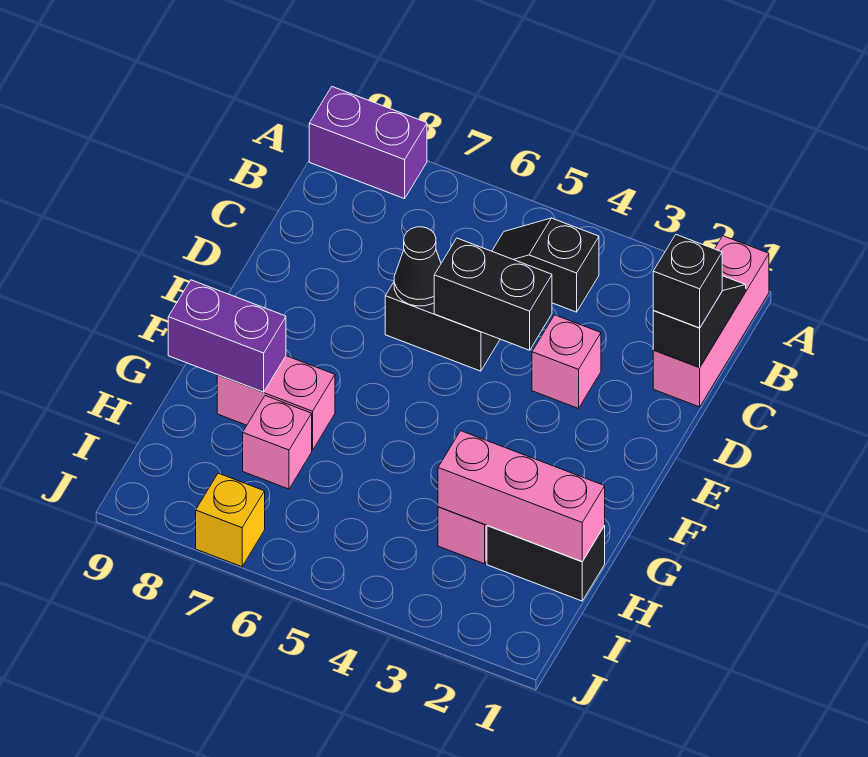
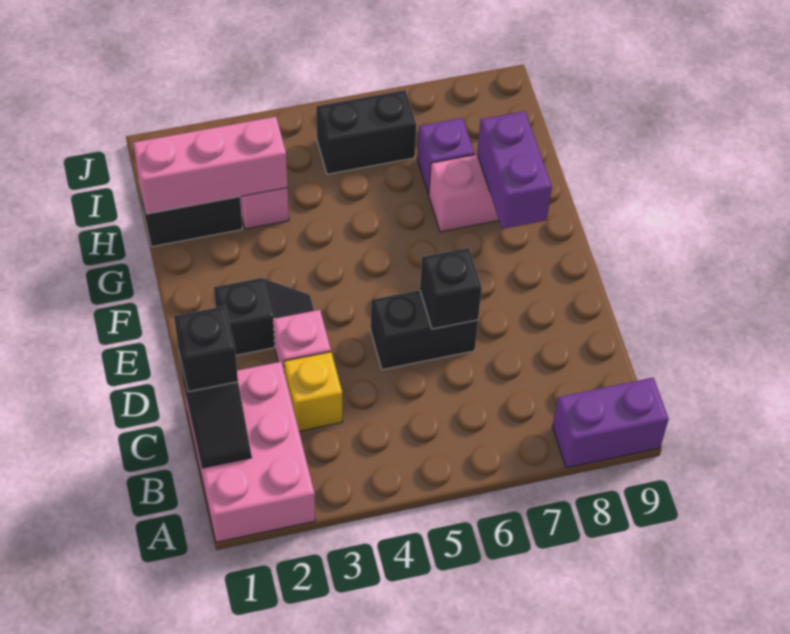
pink 1x3 brick [653,236,769,407] -> pink 2x3 brick [183,362,315,542]
black 1x2 slope [492,218,599,312] -> black 1x2 slope moved to [214,278,314,355]
black 1x2 brick [434,238,552,350] -> black 1x2 brick moved to [316,90,416,174]
black 1x1 cone [394,227,441,306] -> black 1x1 brick [420,248,482,329]
purple 1x2 brick [168,280,286,392] -> purple 1x2 brick turned to [477,111,552,229]
pink 1x1 brick [243,396,312,489] -> purple 1x1 brick [417,118,474,194]
yellow 1x1 brick [196,473,265,567] -> yellow 1x1 brick moved to [284,352,342,431]

